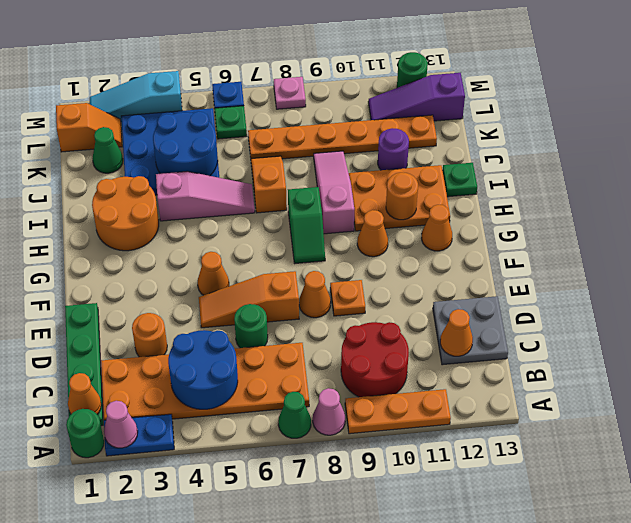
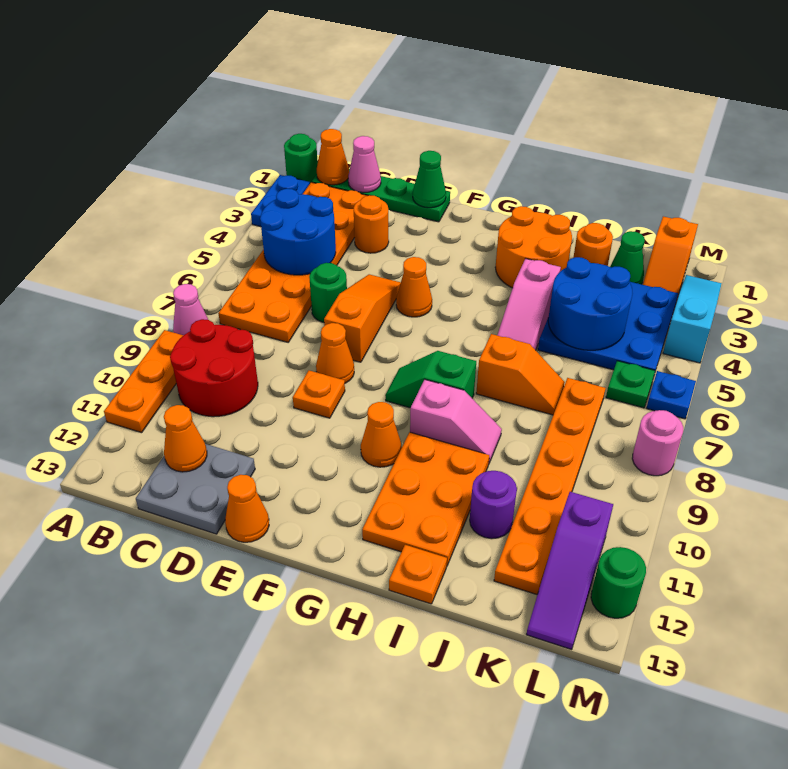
pink 1x1 cone [104,401,138,448] -> pink 1x1 cone moved to [348,136,381,192]
green 1x1 cone [278,392,311,438] -> green 1x1 cone moved to [413,151,446,208]
orange 1x1 cone [422,205,452,251] -> orange 1x1 cone moved to [225,475,269,542]
pink 1x3 slope [314,151,355,234] -> pink 1x2 slope [410,380,502,463]
orange 1x1 round brick [386,172,418,220] -> orange 1x1 round brick moved to [573,223,613,266]
green 1x1 plate [442,163,477,197] -> orange 1x1 plate [389,545,447,604]
purple 1x3 slope [368,73,465,121] -> purple 1x3 slope turned to [526,492,613,650]
pink 1x1 plate [274,77,306,109] -> pink 1x1 round brick [632,410,683,476]

